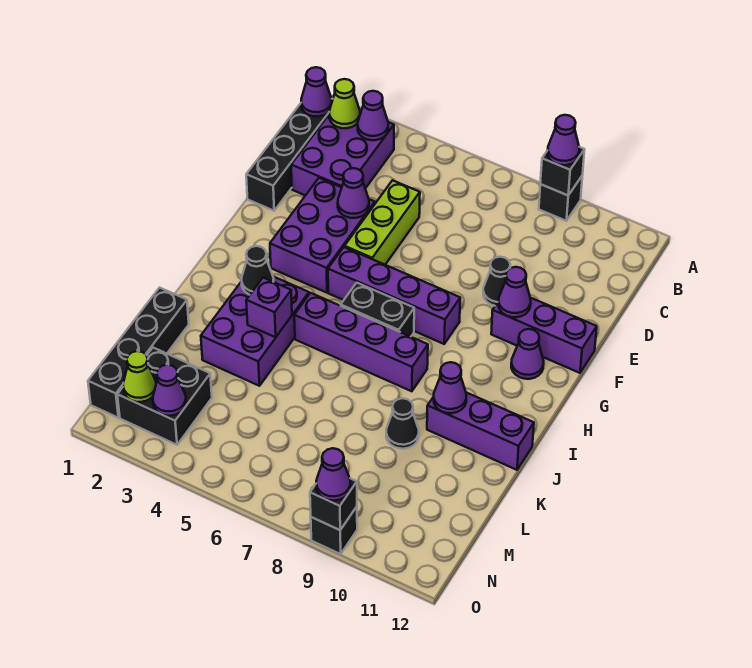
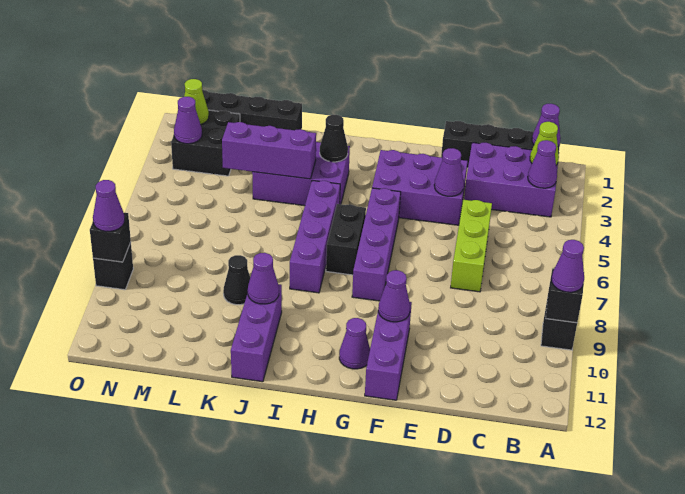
lime 1x3 brick [345,180,420,265] -> lime 1x3 brick turned to [451,200,492,292]
black 1x1 cone [483,257,510,306] -> none
purple 1x1 brick [246,278,292,337] -> purple 1x3 brick [222,122,316,179]

